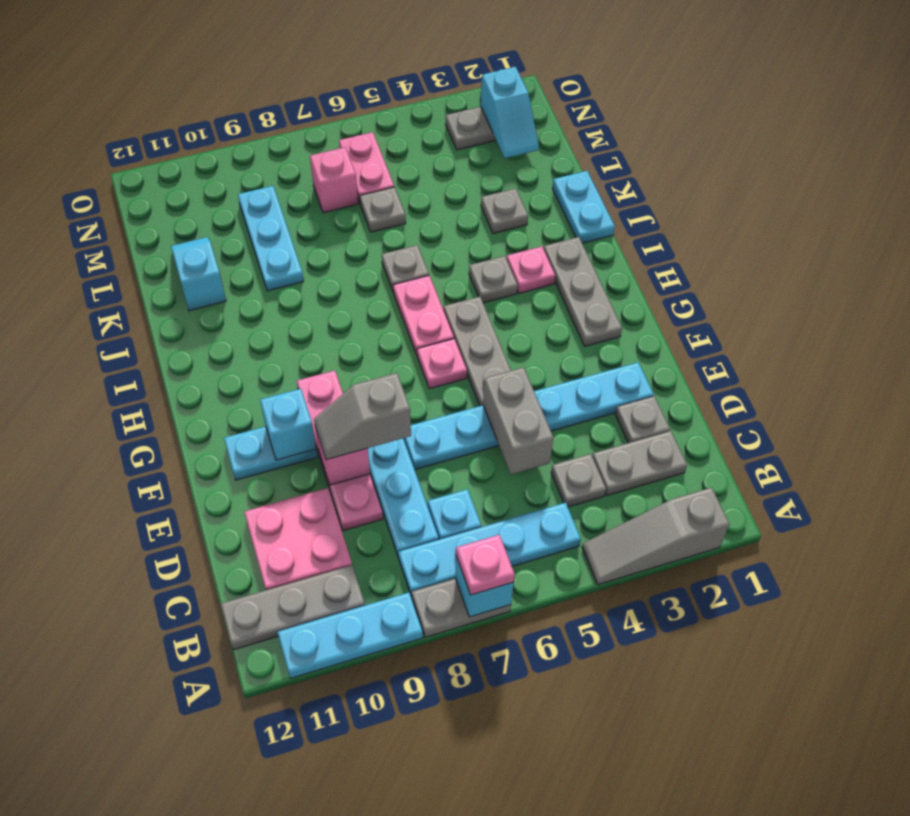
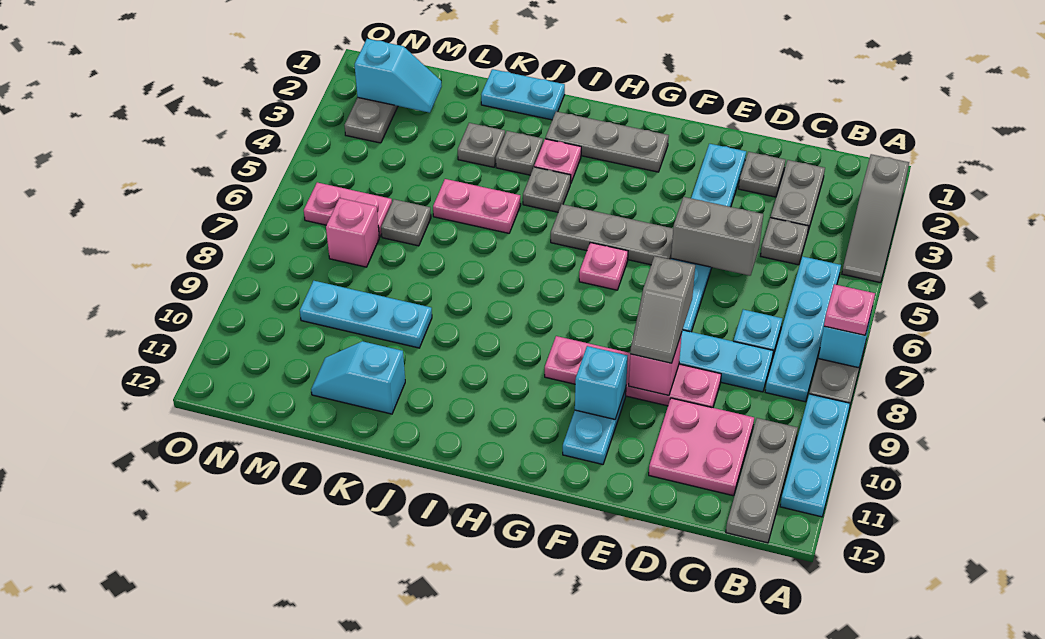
pink 1x2 plate [393,275,454,355] -> pink 1x2 plate moved to [433,179,521,233]
grey 1x1 plate [382,245,429,291] -> grey 1x1 plate moved to [496,131,543,175]

